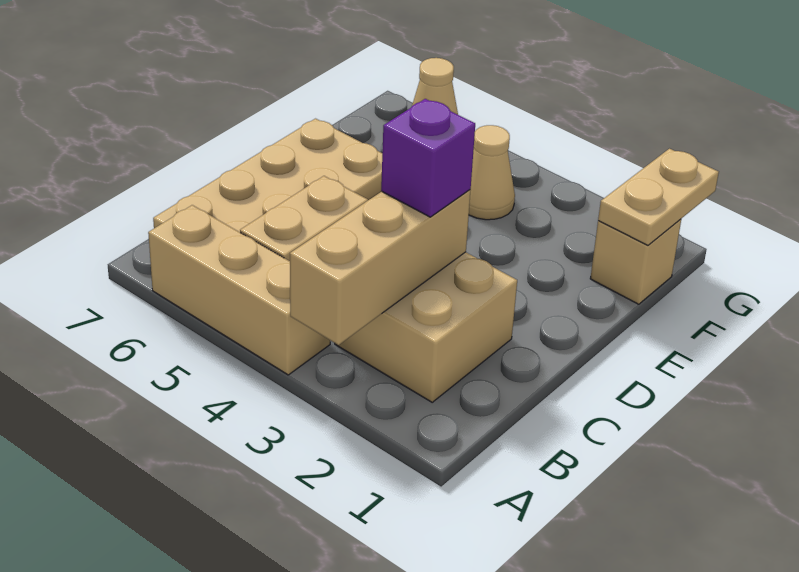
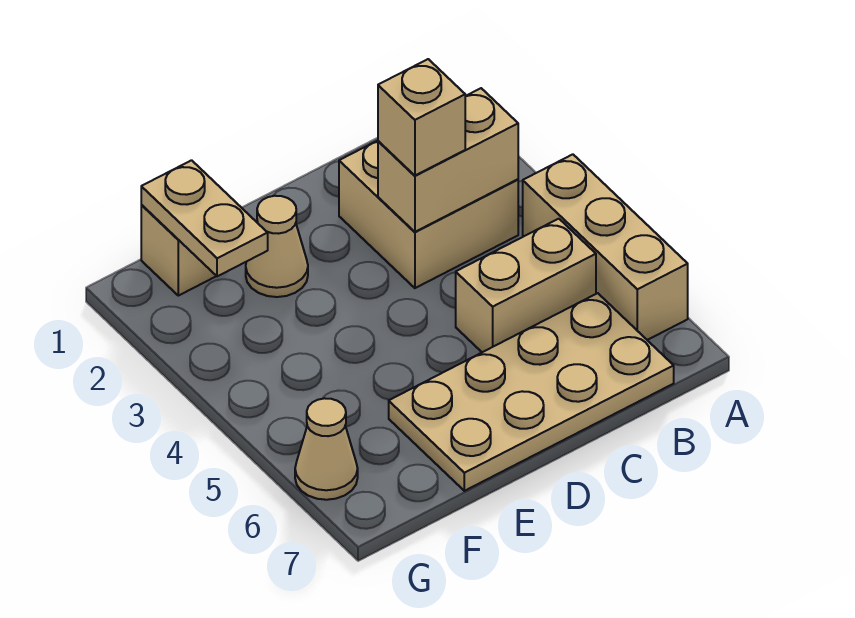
tan 1x3 brick [290,190,471,345] -> tan 1x2 brick [378,88,518,232]
purple 1x1 brick [381,99,475,217] -> tan 1x1 brick [378,59,465,176]
tan 1x2 plate [598,149,719,245] -> tan 1x2 plate turned to [141,160,268,276]
tan 1x1 cone [469,125,515,220] -> tan 1x1 cone moved to [246,196,308,297]

